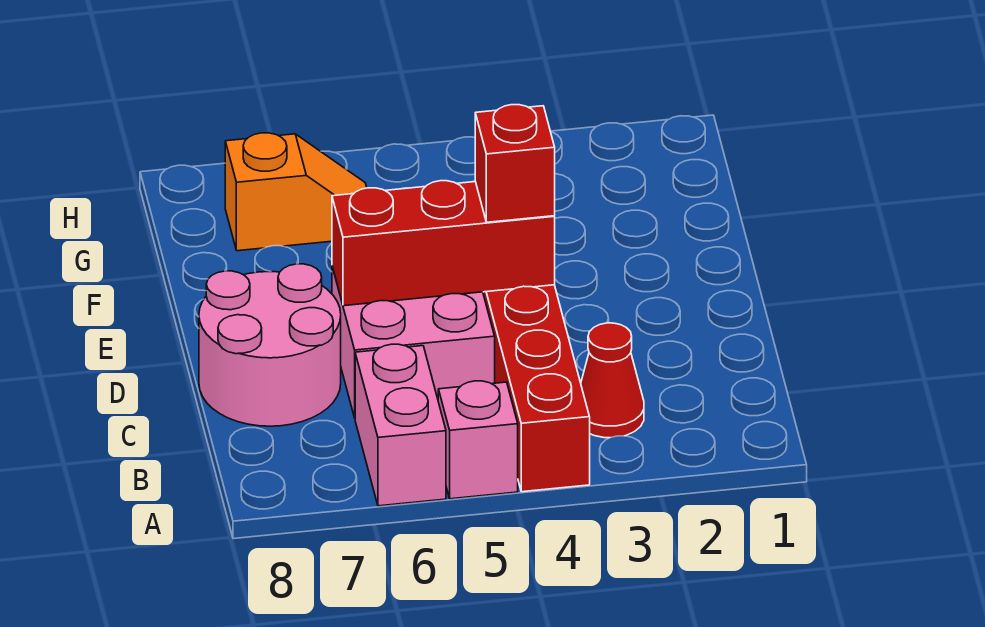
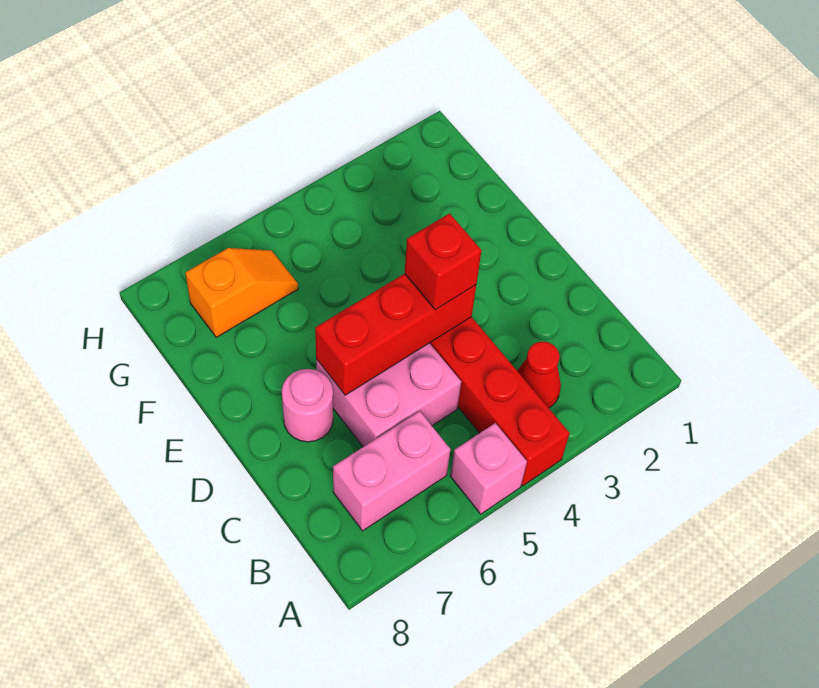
pink 1x2 brick [355,344,446,506] -> pink 1x2 brick turned to [333,411,451,531]
pink 2x2 round brick [199,264,341,426] -> pink 1x1 round brick [282,369,333,442]

